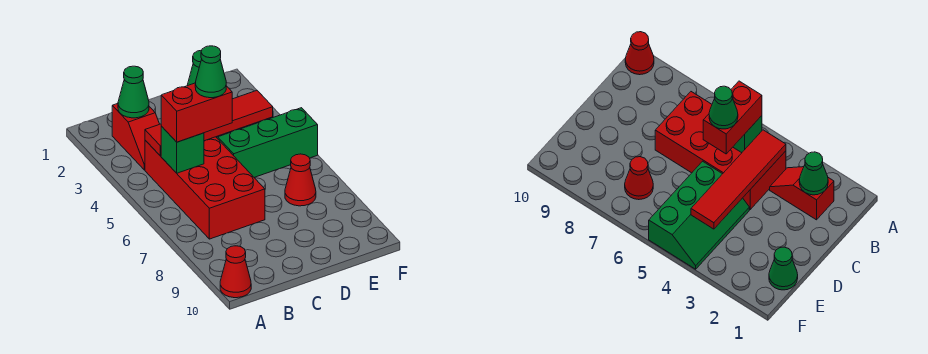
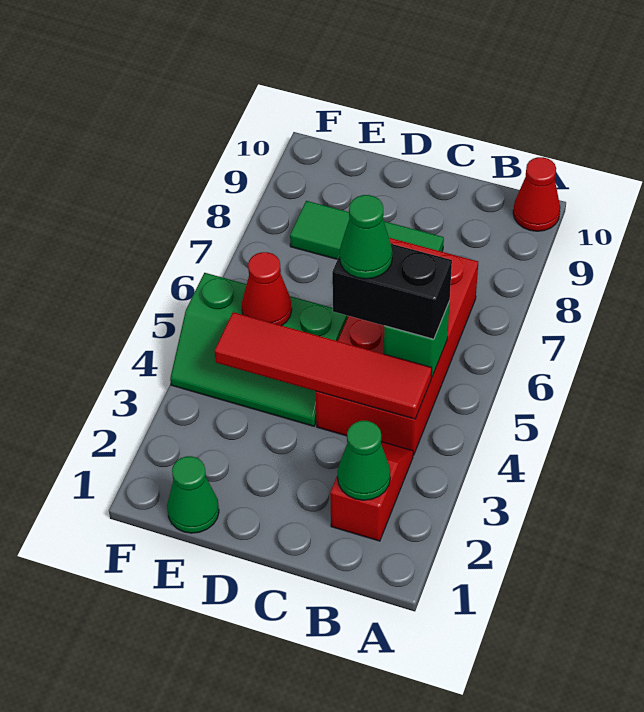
red 1x2 brick [161,83,232,142] -> black 1x2 brick [332,244,452,339]
none -> green 1x3 tile [290,201,444,259]
red 1x1 cone [285,154,316,206] -> red 1x1 cone moved to [242,252,292,326]

